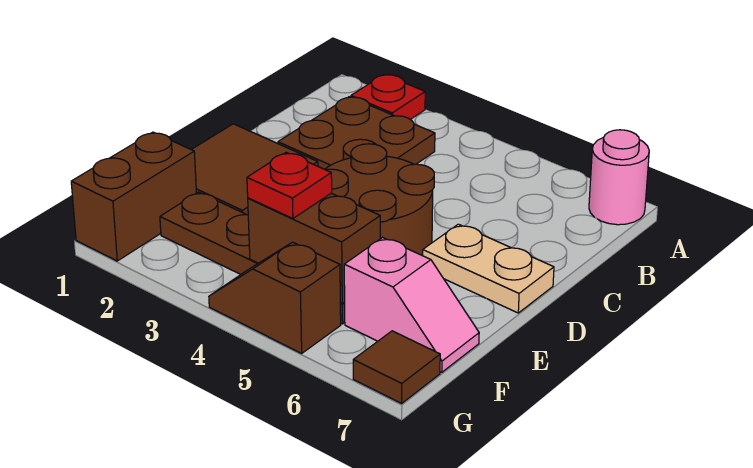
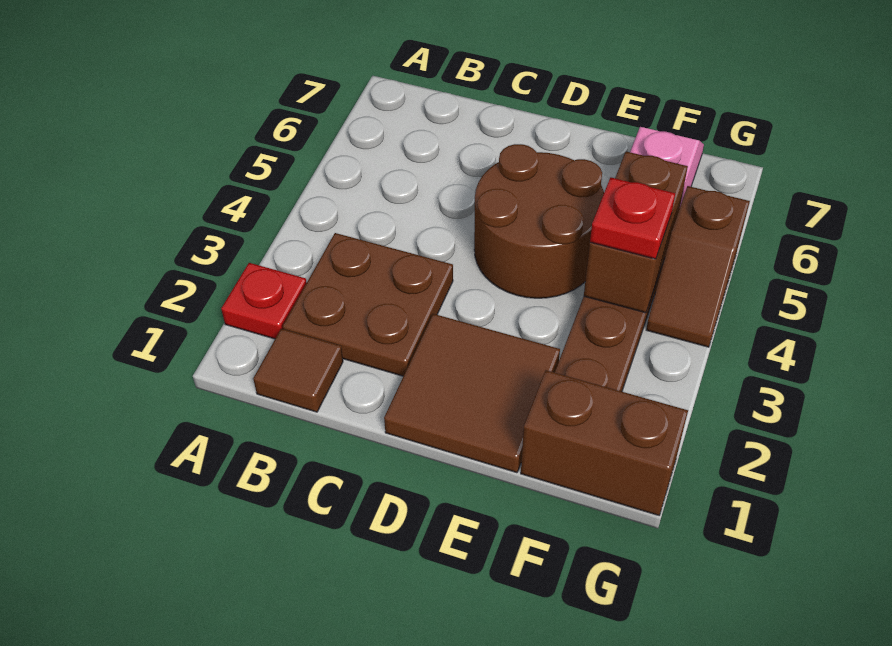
pink 1x1 round brick [589,130,649,225] -> none
tan 1x2 plate [423,224,554,313] -> none
brown 1x1 tile [353,331,440,403] -> brown 1x1 tile moved to [253,329,343,412]

